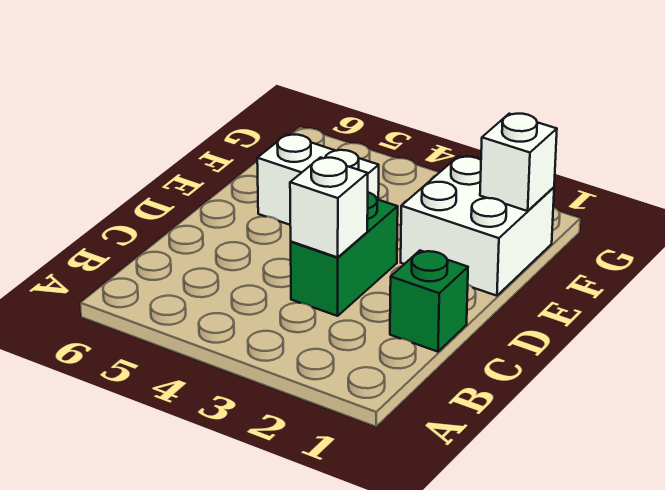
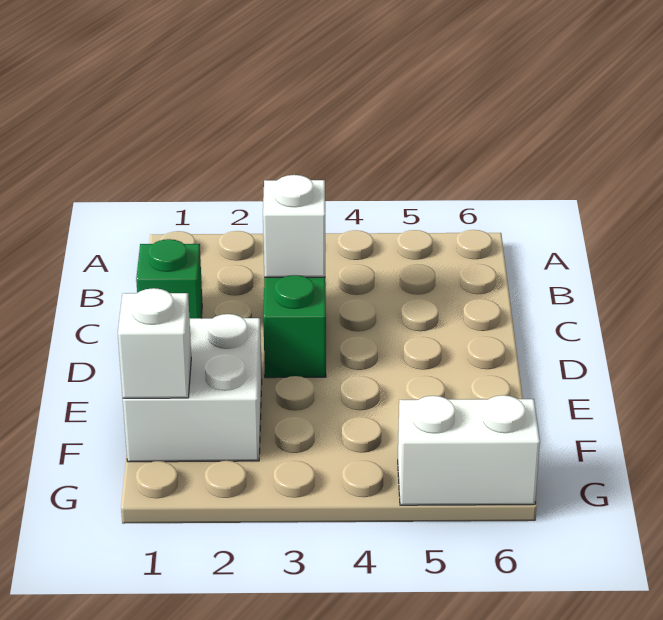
white 1x2 brick [257,135,379,225] -> white 1x2 brick moved to [398,395,540,505]

